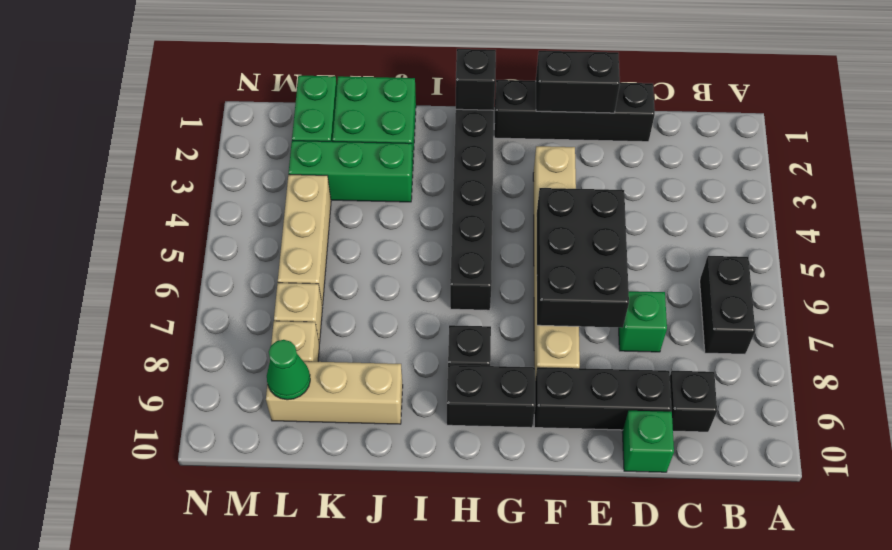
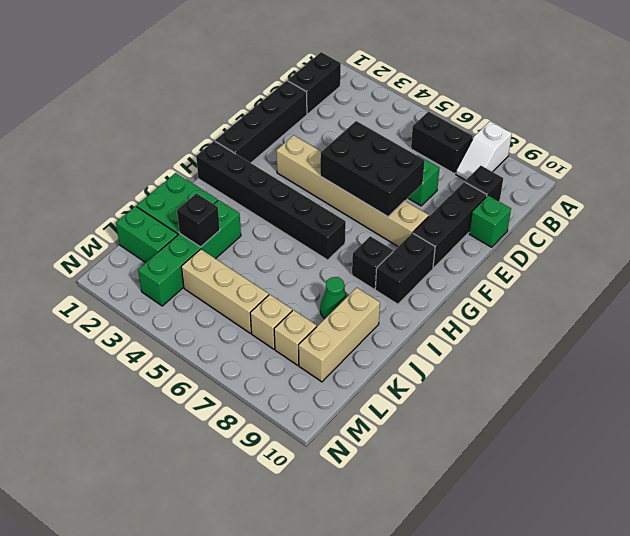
none -> white 1x2 slope [456,121,512,180]
black 1x2 brick [536,51,620,113] -> black 1x2 brick moved to [288,52,341,114]
black 1x1 brick [456,49,496,110] -> black 1x1 brick moved to [177,193,220,247]
green 1x3 brick [289,141,413,202] -> green 1x4 brick [138,200,241,306]
green 1x1 cone [267,340,310,400] -> green 1x1 cone moved to [320,277,346,319]

